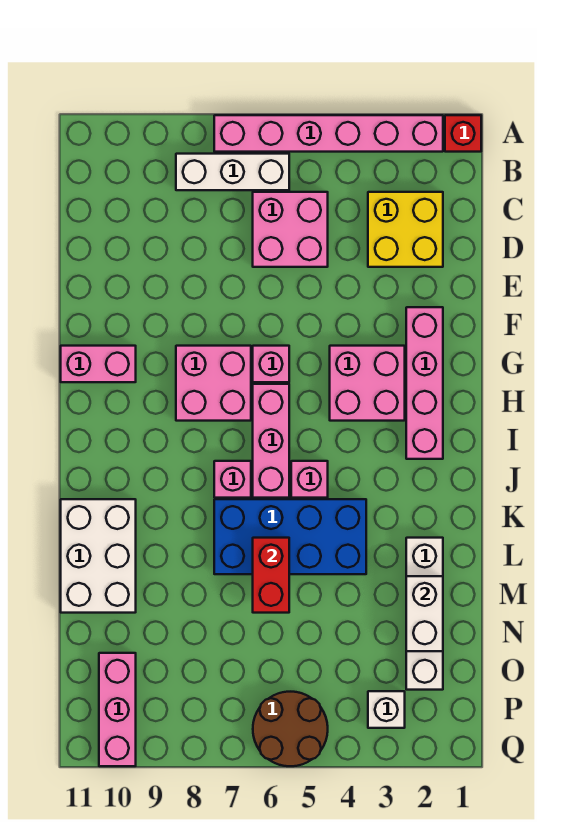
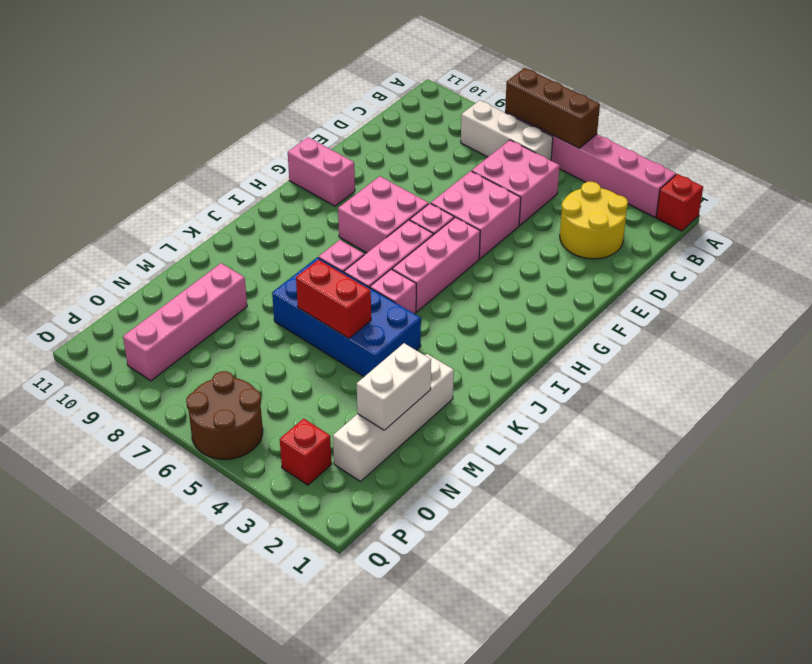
none -> brown 1x3 brick [505,68,600,148]
yellow 2x2 brick [368,192,443,267] -> yellow 2x2 round brick [560,182,628,259]
pink 1x4 brick [406,307,443,459] -> pink 1x4 brick moved to [123,263,247,381]
pink 2x2 brick [330,346,405,421] -> pink 2x2 brick moved to [431,171,521,259]
white 2x3 brick [61,499,136,613] -> none
red 1x2 brick [253,538,289,613] -> red 1x2 brick turned to [296,260,371,338]
pink 1x3 brick [99,653,136,766] -> pink 1x3 brick moved to [392,217,480,312]
white 1x1 brick [368,691,405,728] -> red 1x1 brick [280,419,332,485]

